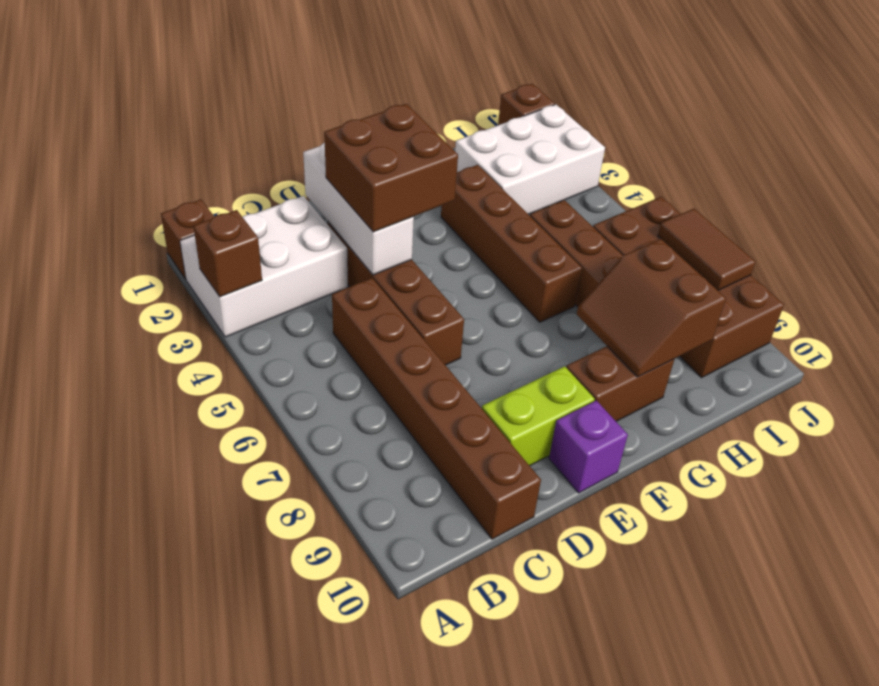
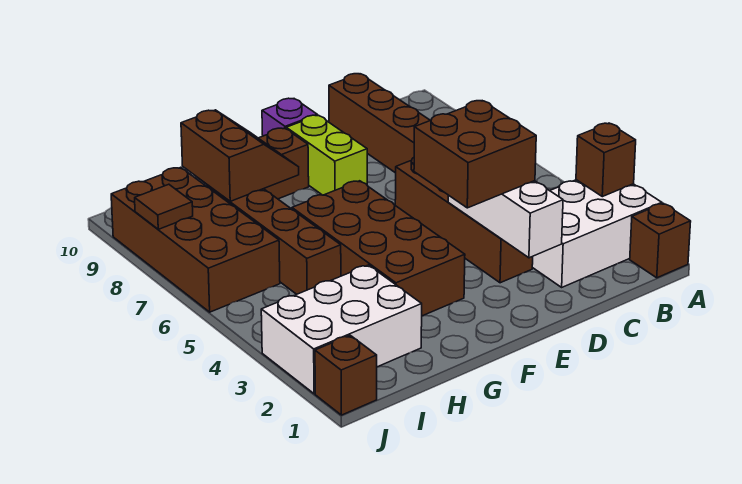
lime 1x2 brick [482,366,595,466] -> lime 1x2 brick turned to [286,115,367,195]
brown 1x4 brick [441,165,582,322] -> brown 2x4 brick [292,181,465,316]
brown 1x2 tile [658,209,756,290] -> brown 1x1 tile [135,184,193,229]

